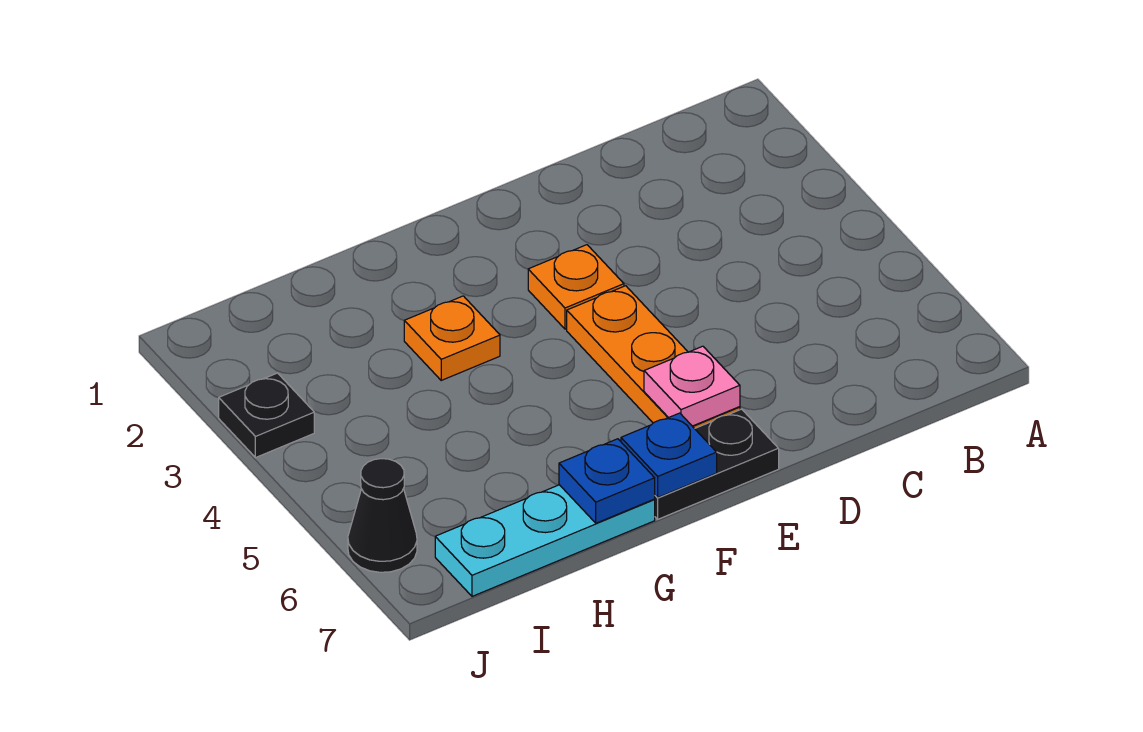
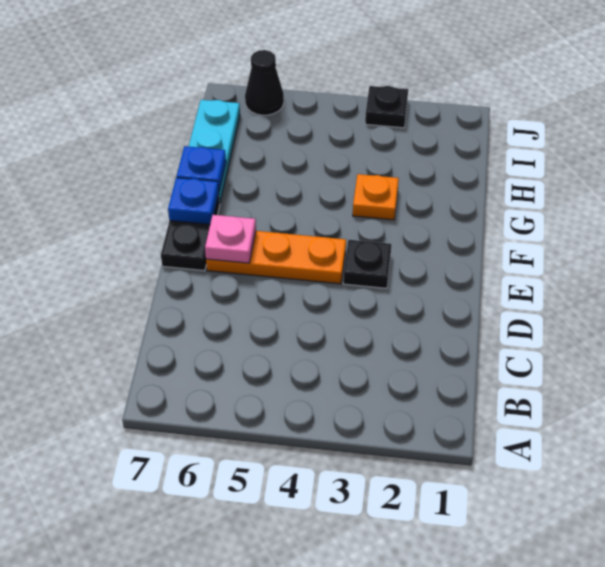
orange 1x1 plate [528,245,624,329] -> black 1x1 plate [343,240,392,288]

